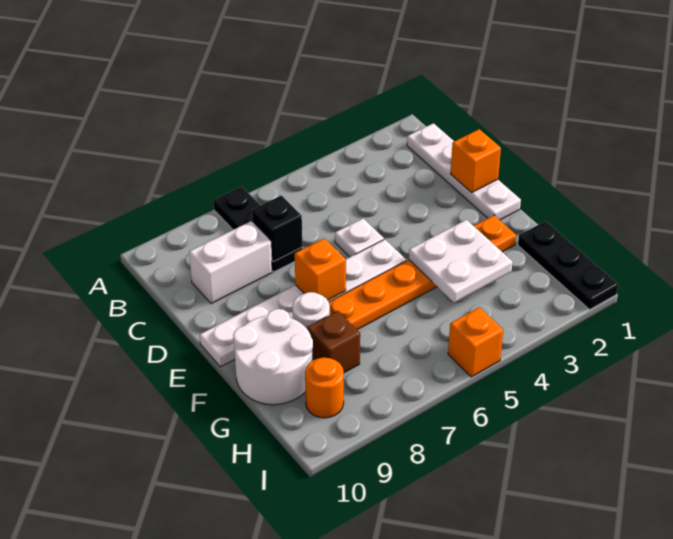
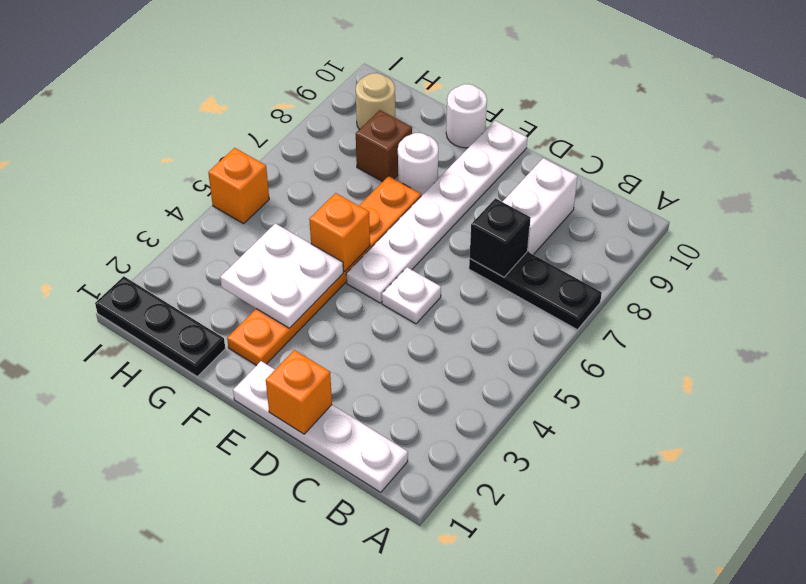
orange 1x1 brick [295,238,346,300] -> orange 1x1 brick moved to [309,193,370,272]
white 2x2 round brick [233,309,313,405] -> white 1x1 round brick [446,84,487,148]
orange 1x1 round brick [305,357,344,418] -> tan 1x1 round brick [356,73,395,129]

